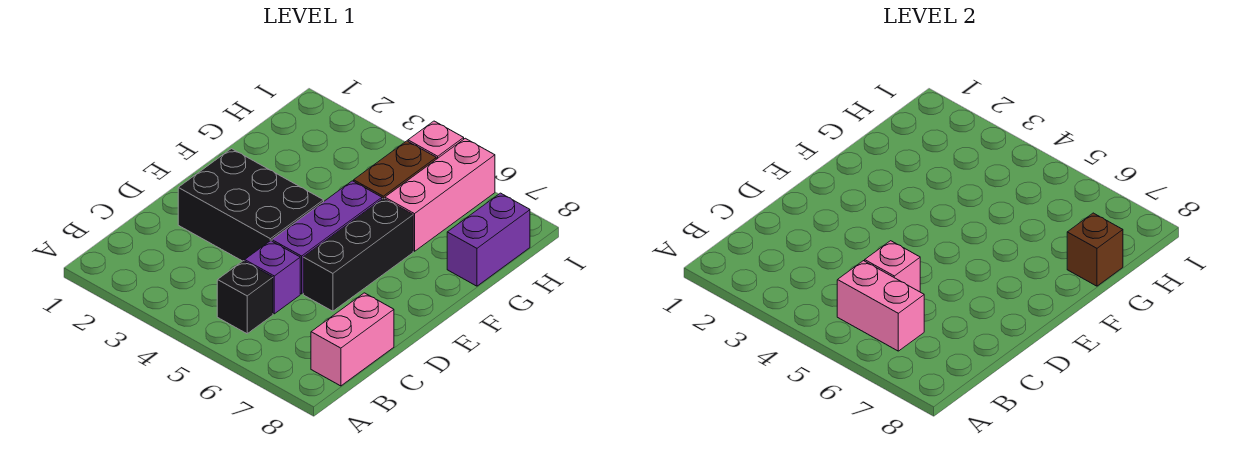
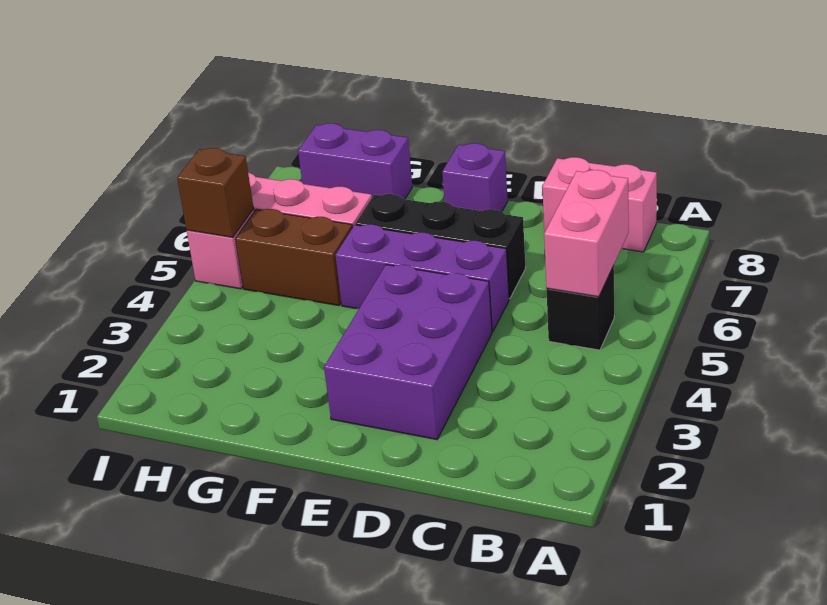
purple 1x1 brick [245,241,300,314] -> purple 1x1 brick moved to [442,143,508,212]
pink 1x1 brick [865,241,920,292] -> none
black 2x3 brick [178,149,324,261] -> purple 2x3 brick [324,265,492,440]
brown 1x1 brick [1067,213,1123,286] -> brown 1x1 brick moved to [177,148,254,237]

